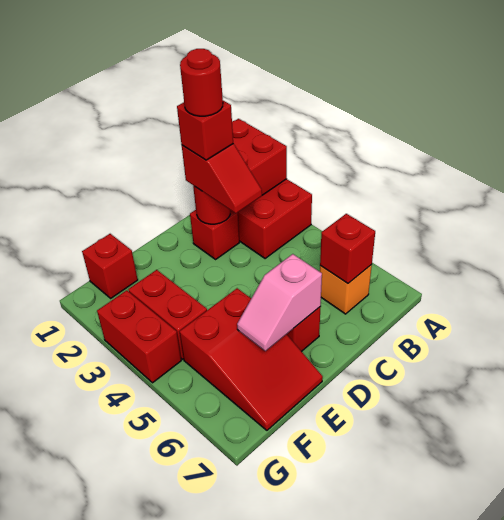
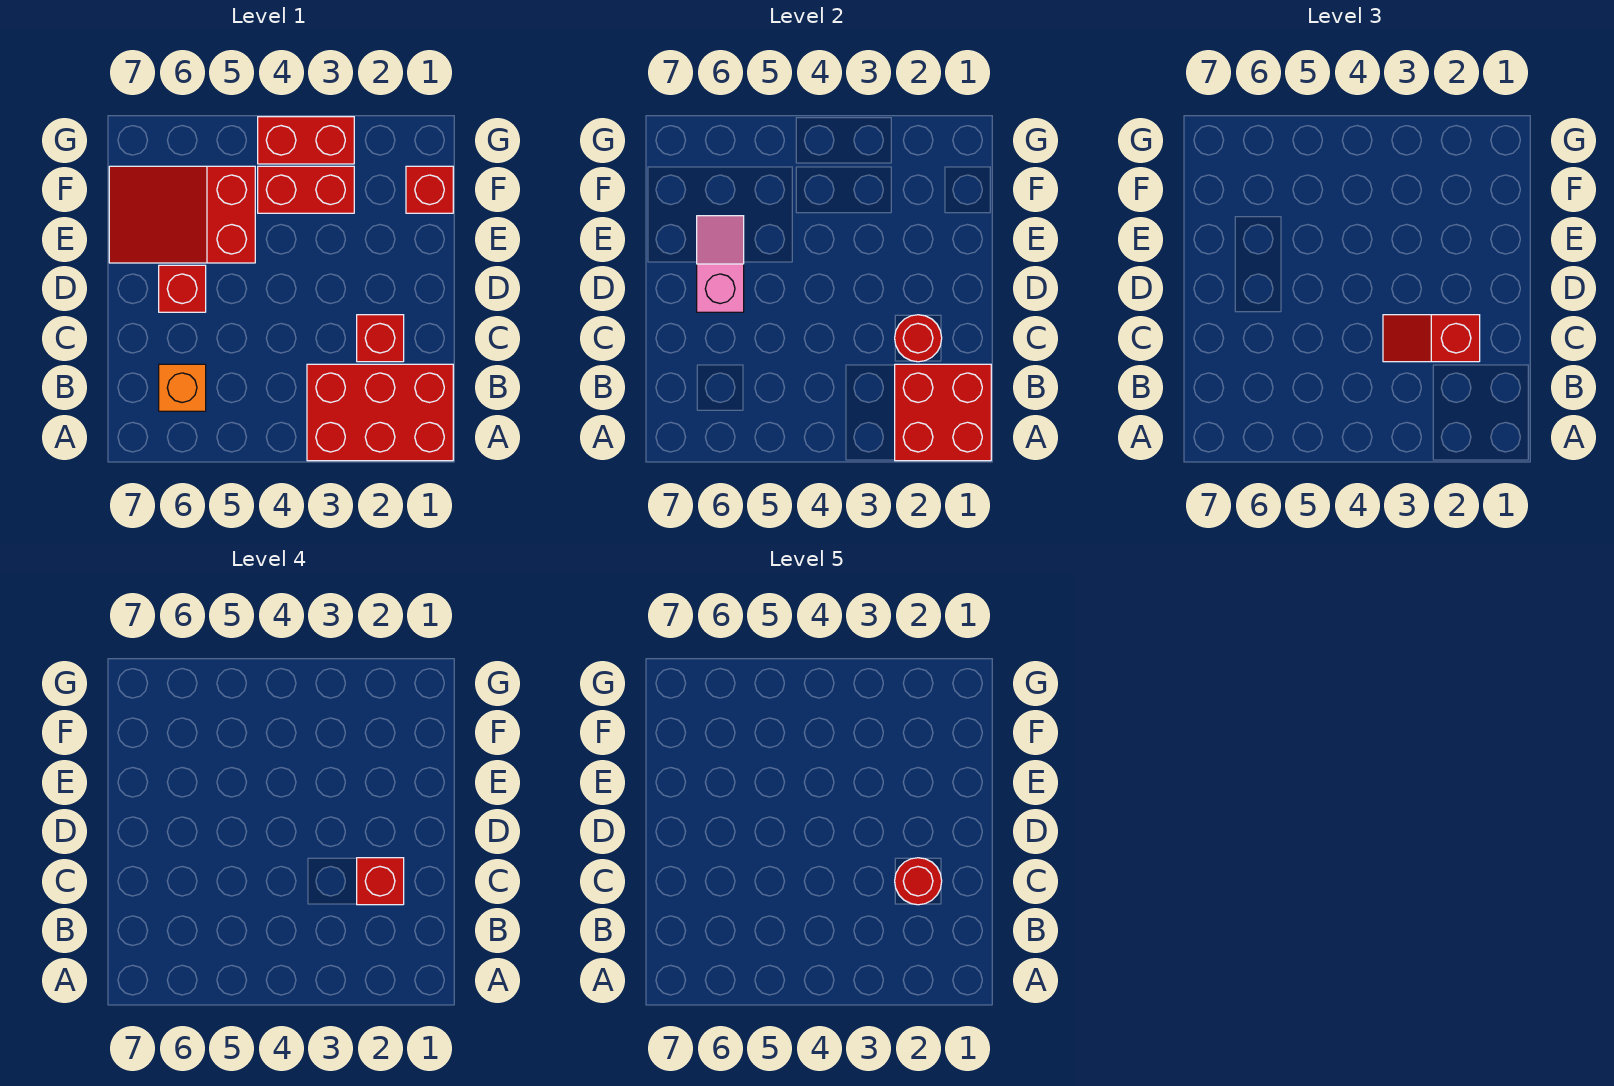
red 1x1 brick [320,214,375,283] -> none

